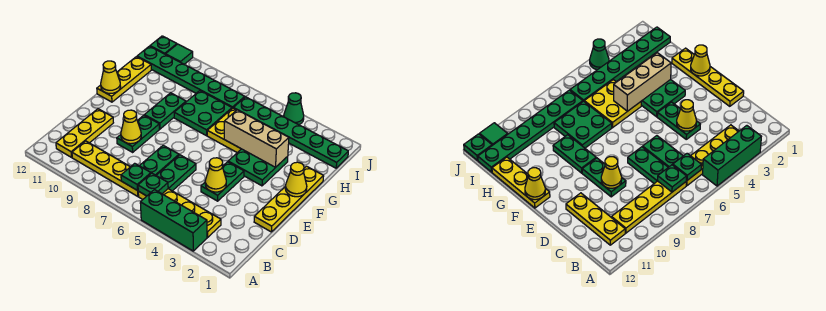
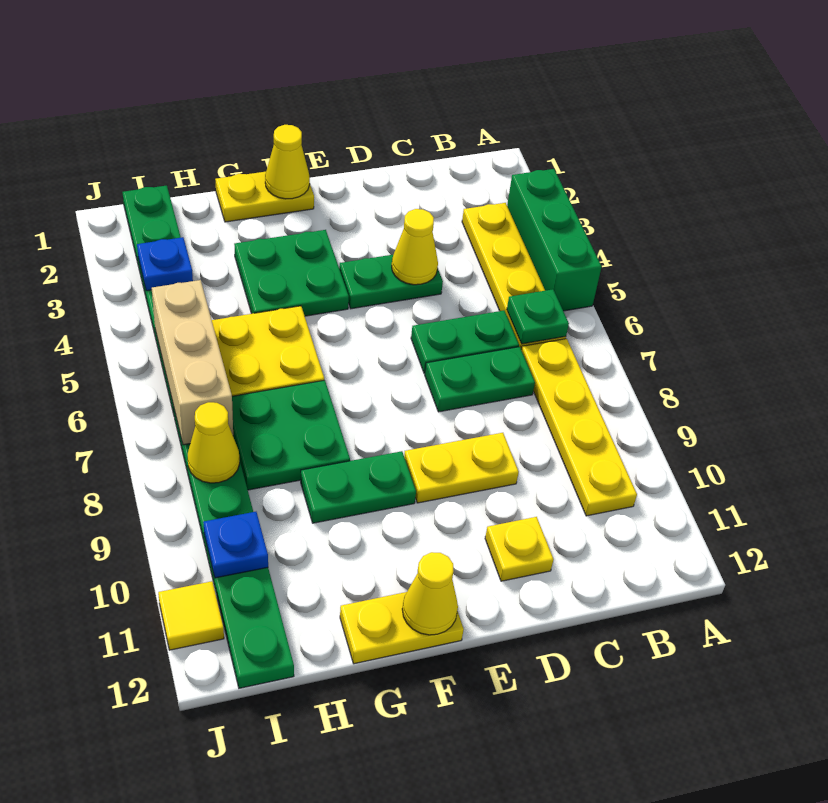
green 1x1 plate [121,163,151,191] -> none
yellow 1x3 plate [56,109,113,157] -> yellow 1x1 plate [485,517,554,581]
yellow 1x4 plate [254,166,324,232] -> yellow 1x2 plate [215,172,314,222]
green 1x2 plate [117,115,159,152] -> yellow 1x2 plate [404,433,519,503]
yellow 1x1 cone [121,110,141,144] -> yellow 1x1 cone moved to [188,402,240,483]
yellow 1x3 plate [97,57,151,102] -> yellow 1x2 plate [340,592,464,664]
tan 1x3 brick [224,110,289,167] -> tan 1x3 brick moved to [152,280,233,445]
none -> blue 1x1 plate [137,237,193,291]
none -> blue 1x1 plate [203,512,268,578]
green 1x1 cone [284,93,304,125] -> none
green 1x1 tile [166,44,193,64] -> yellow 1x1 tile [158,581,224,650]
green 1x1 plate [150,36,177,54] -> none

